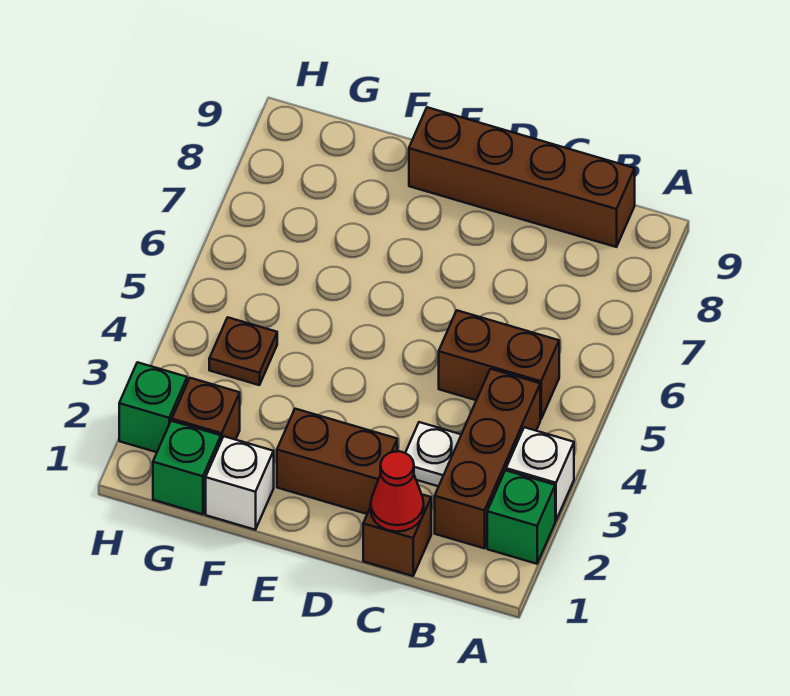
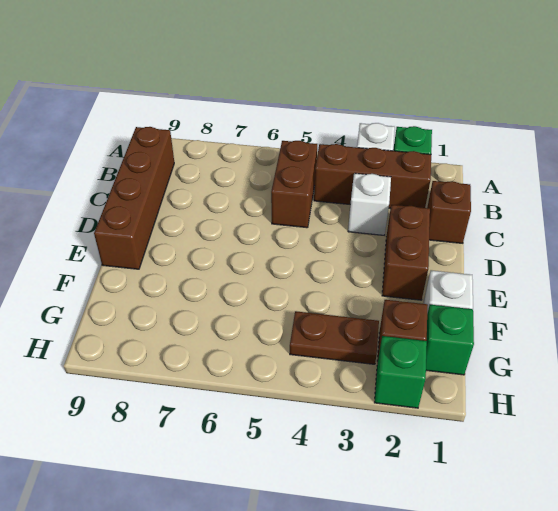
red 1x1 cone [371,451,424,532] -> none
white 1x1 plate [406,422,461,486] -> white 1x1 brick [348,173,391,235]
brown 1x1 plate [209,317,277,385] -> brown 1x2 plate [290,311,379,364]

